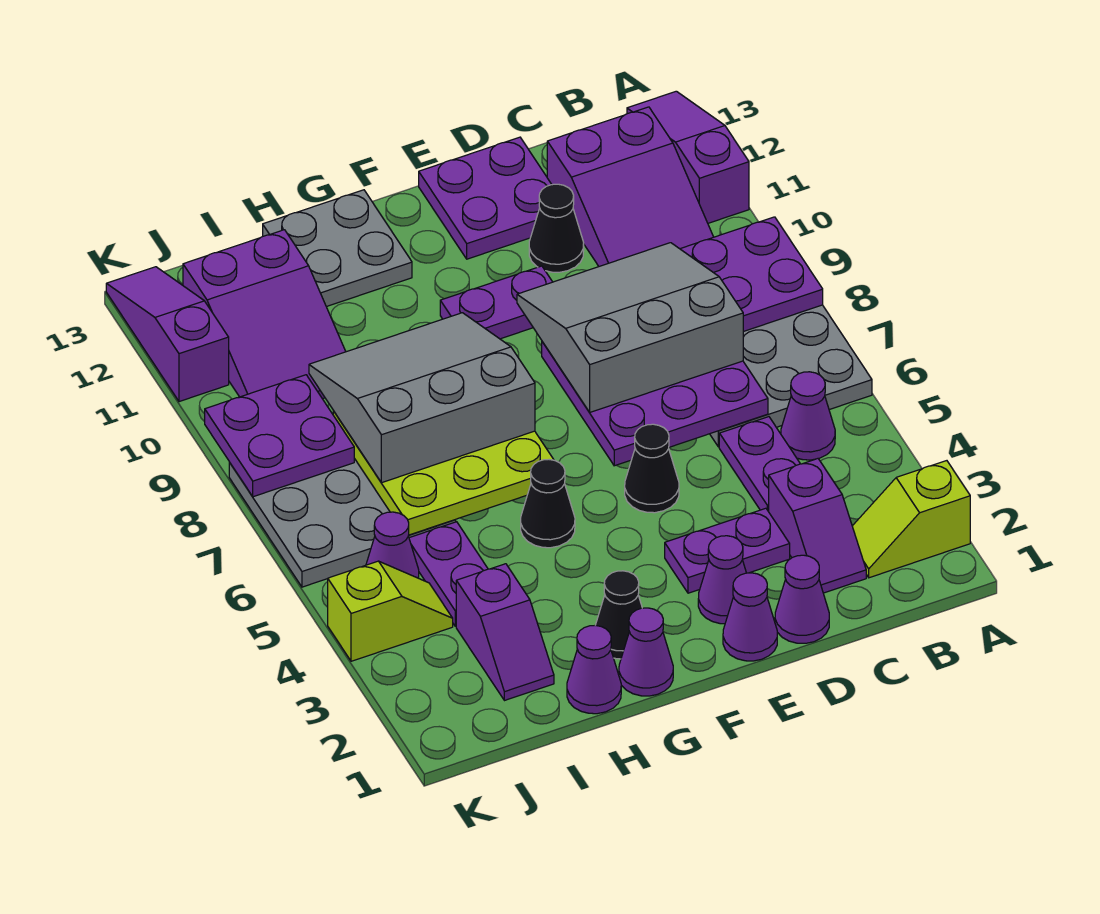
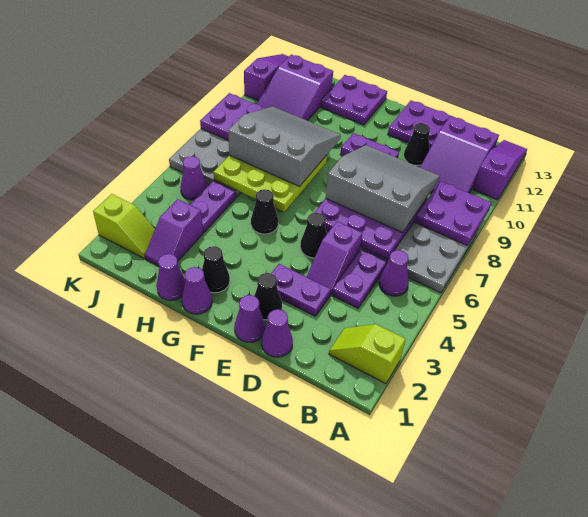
purple 1x2 slope [769,459,866,593] -> purple 1x2 slope moved to [307,221,363,295]
purple 1x1 cone [698,536,746,624] -> black 1x1 cone [254,273,282,320]
grey 2x2 plate [263,190,412,307] -> purple 2x2 plate [321,75,387,125]
lime 1x2 slope [328,561,453,661] -> lime 1x2 slope moved to [93,194,155,258]

